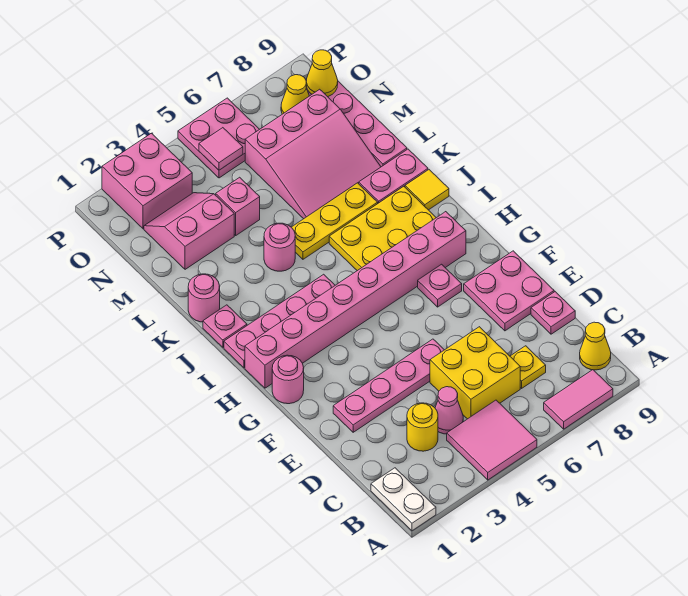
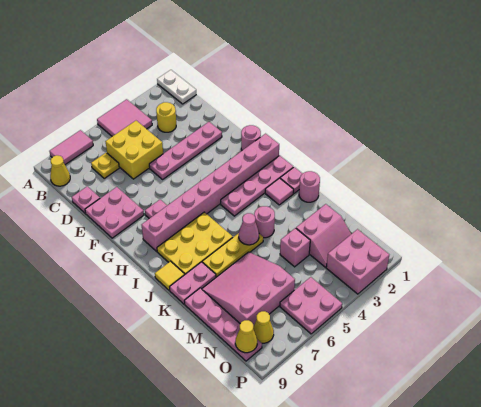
pink 1x1 cone [435,387,463,434] -> pink 1x1 cone moved to [239,213,259,245]
pink 1x1 tile [199,128,243,170] -> pink 1x1 tile moved to [265,178,294,205]

